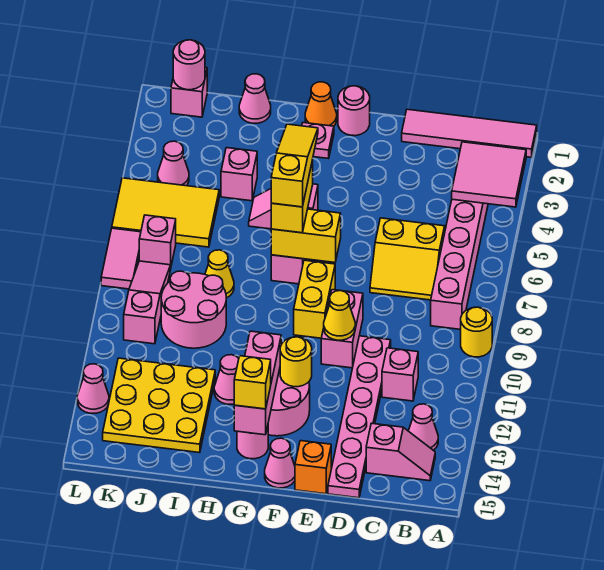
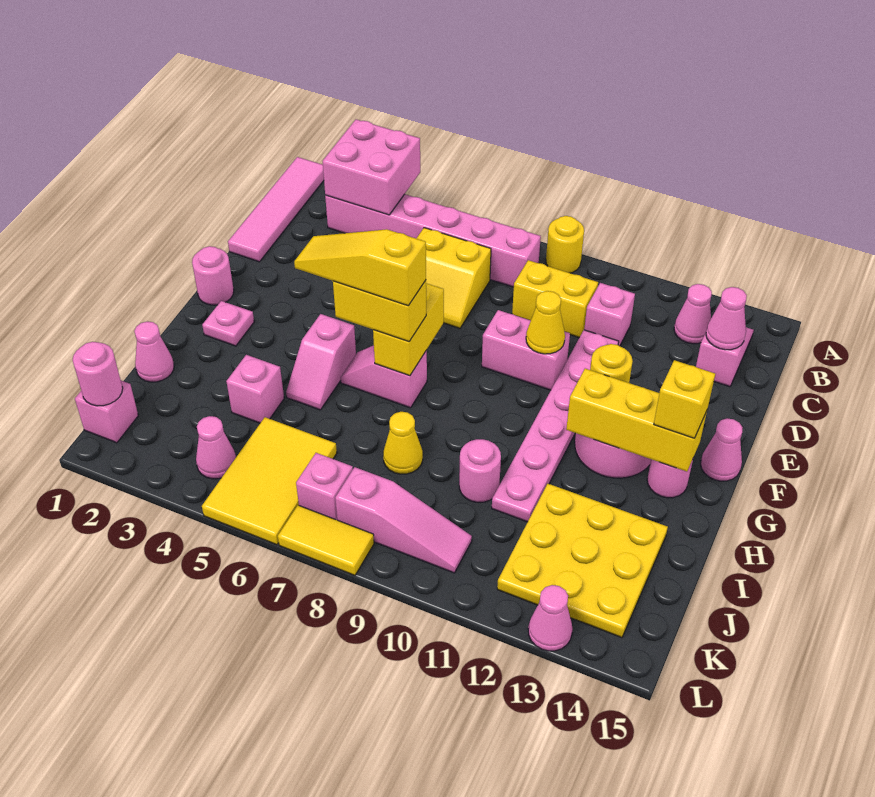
pink 2x2 tile [452,142,526,207] -> pink 2x2 brick [323,119,420,215]
yellow 2x2 slope [370,218,445,300] -> yellow 2x2 slope turned to [416,228,491,328]
pink 1x6 plate [328,336,391,498] -> pink 1x6 plate turned to [492,330,619,522]
orange 1x1 brick [295,441,331,494] -> none
yellow 1x2 brick [294,260,335,338] -> yellow 1x2 brick moved to [512,260,598,338]
orange 1x1 cone [305,82,337,126] -> none
pink 1x3 brick [234,331,281,435] -> yellow 1x3 brick [566,369,707,472]
pink 1x1 cone [214,355,239,404] -> pink 1x1 cone moved to [706,287,747,350]
pink 2x2 round brick [161,271,226,348] -> pink 1x1 round brick [459,439,501,502]
pink 1x3 slope [124,261,171,344] -> pink 1x3 slope turned to [335,467,472,573]
pink 1x2 tile [101,228,141,289] -> yellow 1x2 tile [278,505,374,575]

